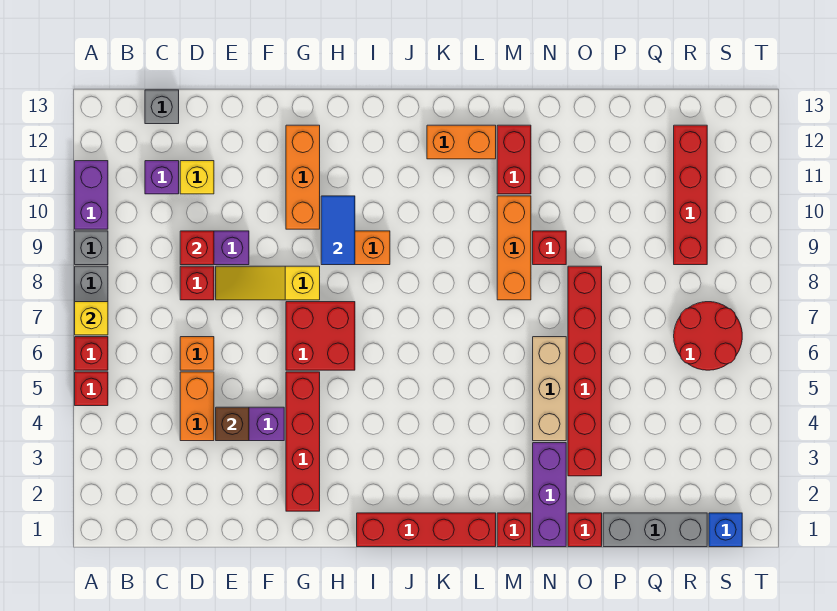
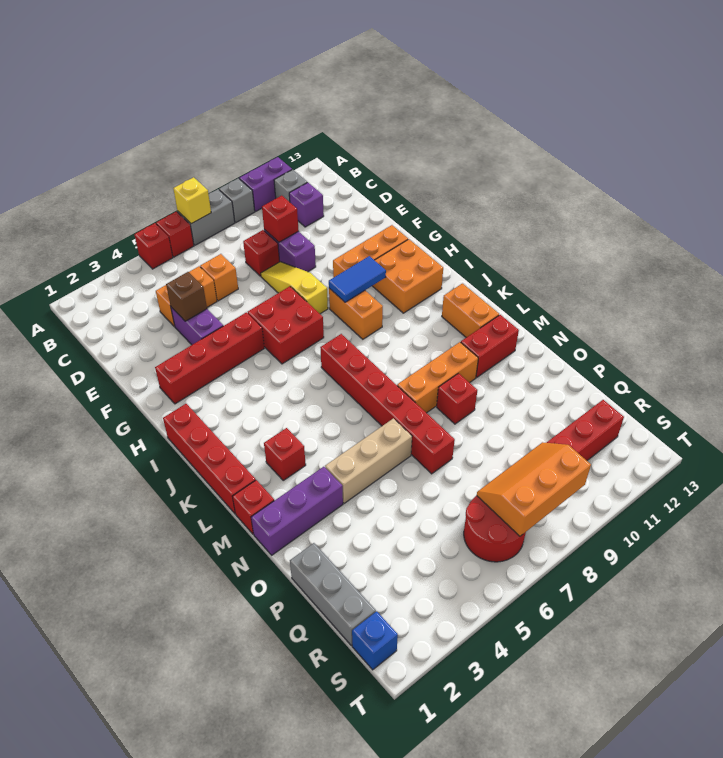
grey 1x1 brick [145,90,179,124] -> grey 1x1 brick moved to [274,170,307,202]
yellow 1x1 brick [180,161,214,194] -> none
none -> orange 2x2 brick [373,239,443,313]
red 1x1 brick [568,513,602,547] -> red 1x1 brick moved to [264,428,306,480]
red 1x6 brick [568,266,602,476] -> red 1x6 brick turned to [320,334,455,474]
none -> orange 2x3 slope [477,442,591,536]

